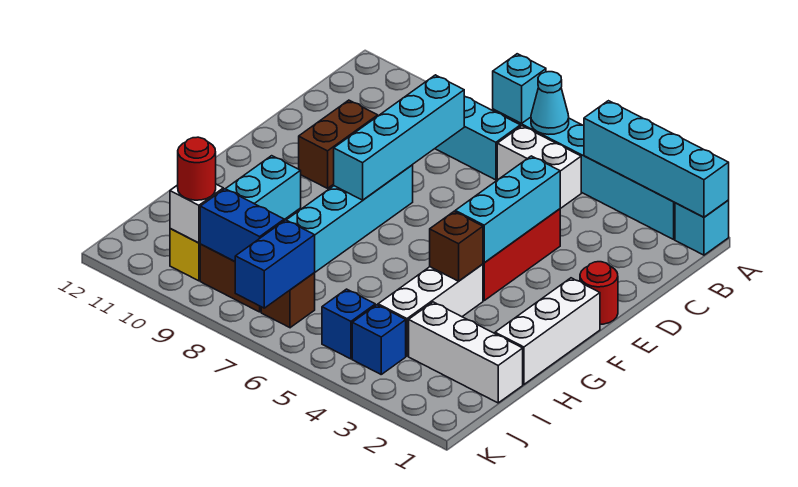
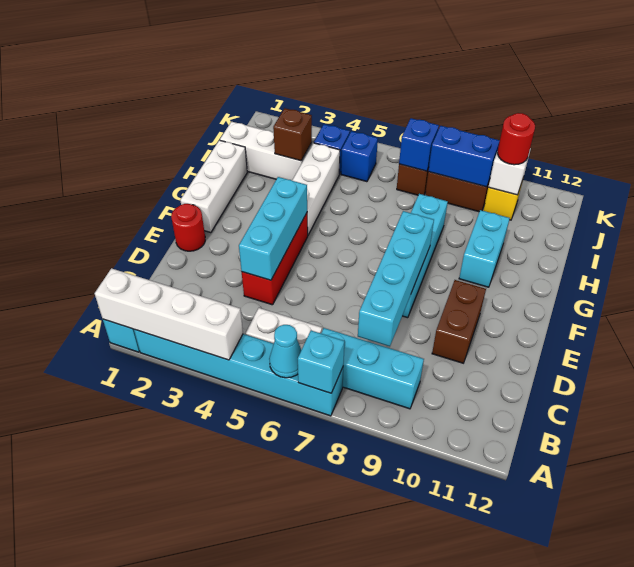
cyan 1x4 brick [584,101,729,217] -> white 1x4 brick [95,268,243,360]
brown 1x1 brick [430,212,483,281] -> brown 1x1 brick moved to [273,108,312,161]
blue 1x2 brick [235,220,315,308] -> blue 1x1 brick [399,118,439,171]

